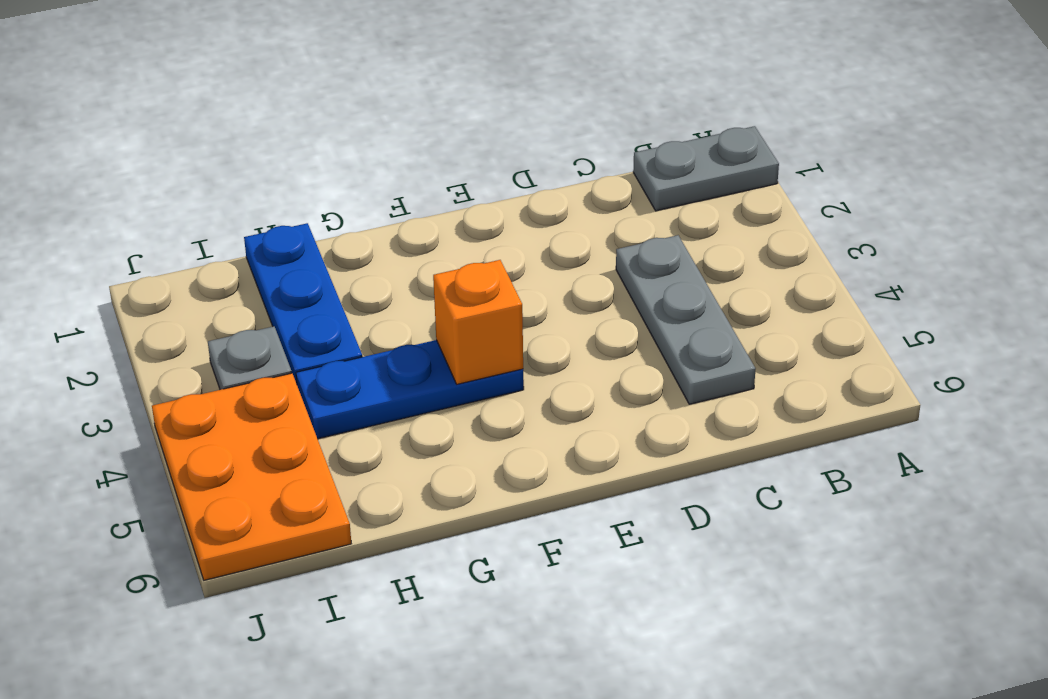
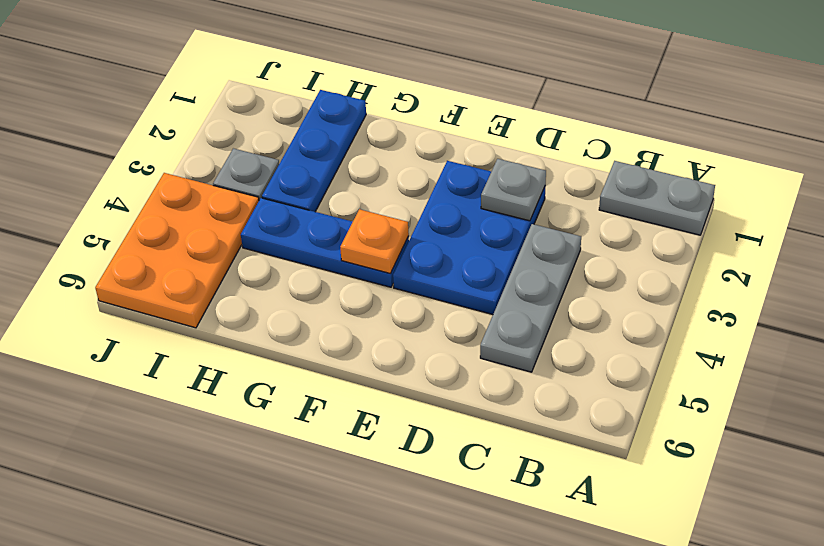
none -> blue 2x3 plate [393,161,545,314]
none -> grey 1x1 plate [481,159,546,221]
orange 1x1 brick [433,260,523,384] -> orange 1x1 plate [340,209,409,273]

